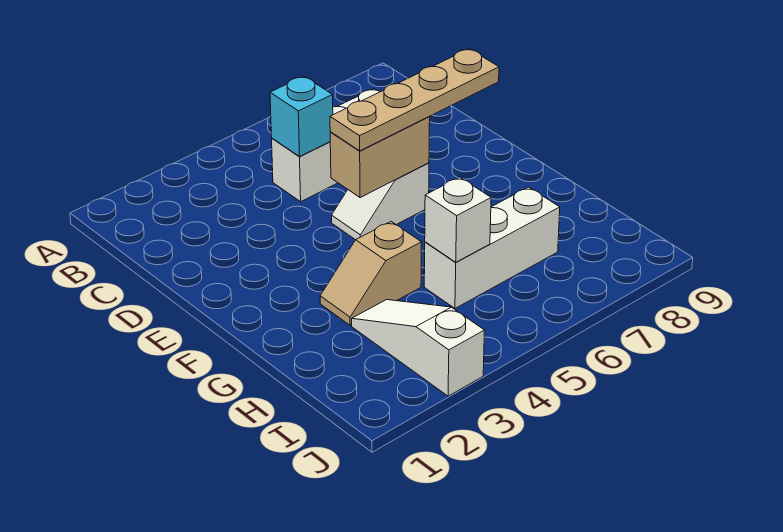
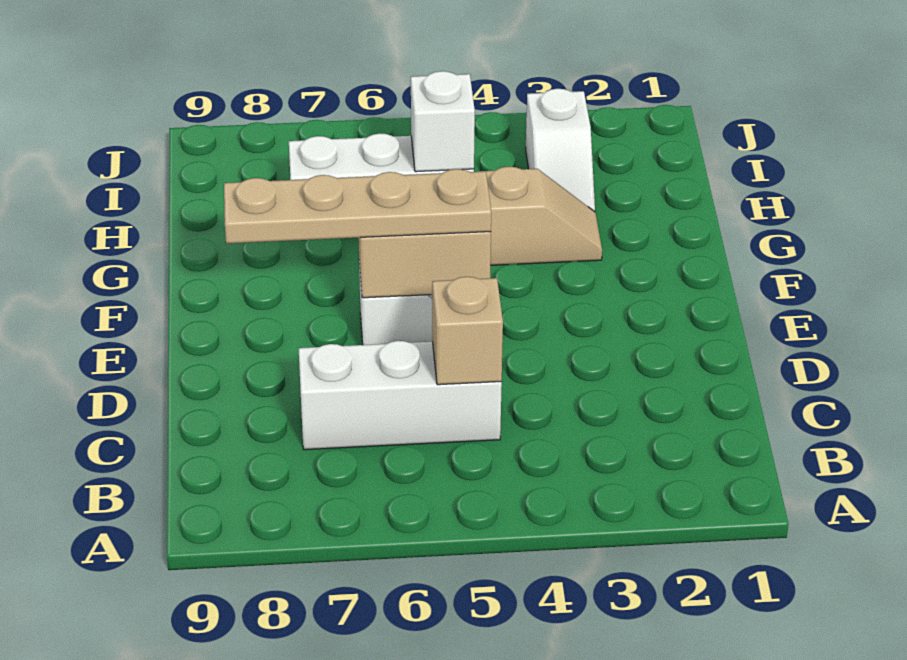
cyan 1x1 brick [270,76,333,156] -> tan 1x1 brick [432,277,503,385]
white 1x3 slope [352,300,484,396] -> white 1x2 slope [526,89,595,212]

